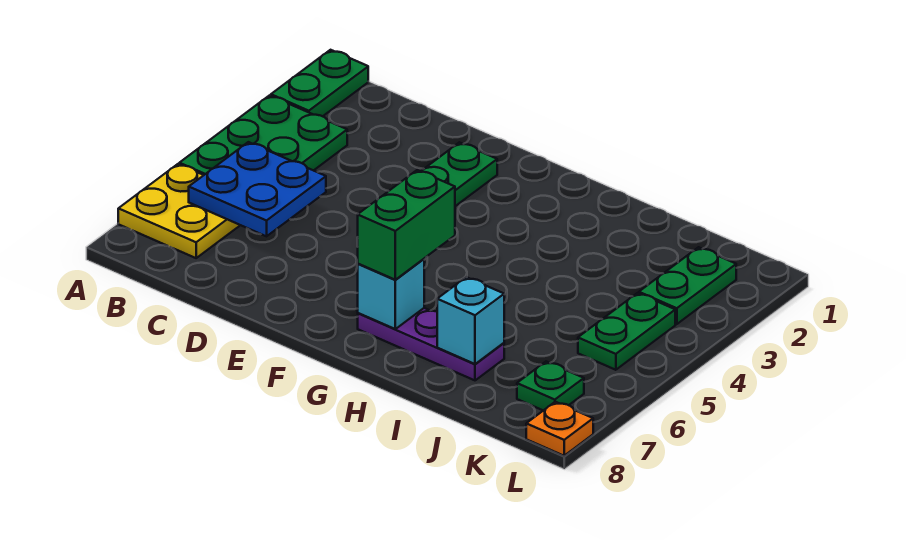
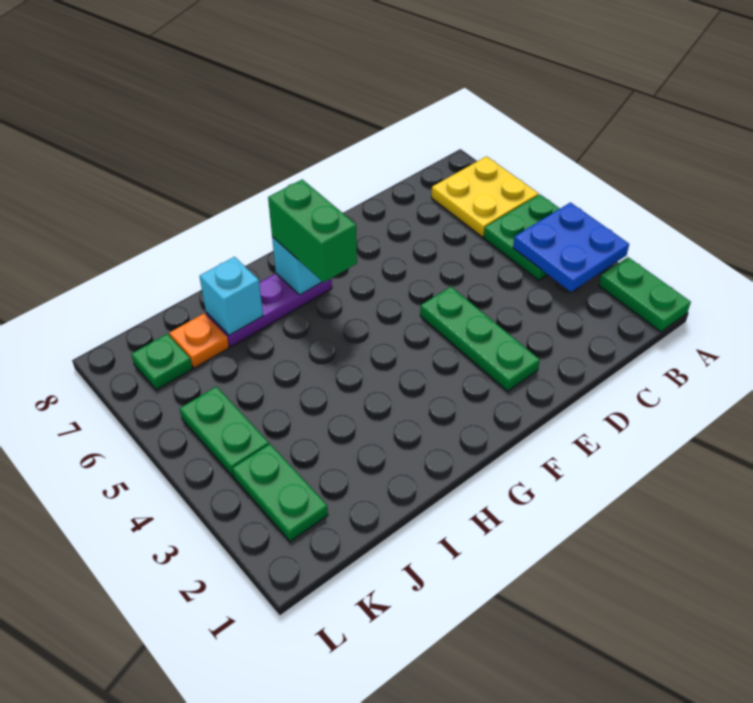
green 2x3 plate [179,95,347,175] -> green 2x2 plate [484,195,560,281]
blue 2x2 plate [189,142,326,236] -> blue 2x2 plate moved to [513,202,629,292]
orange 1x1 plate [526,402,593,456] -> orange 1x1 plate moved to [169,313,229,368]

